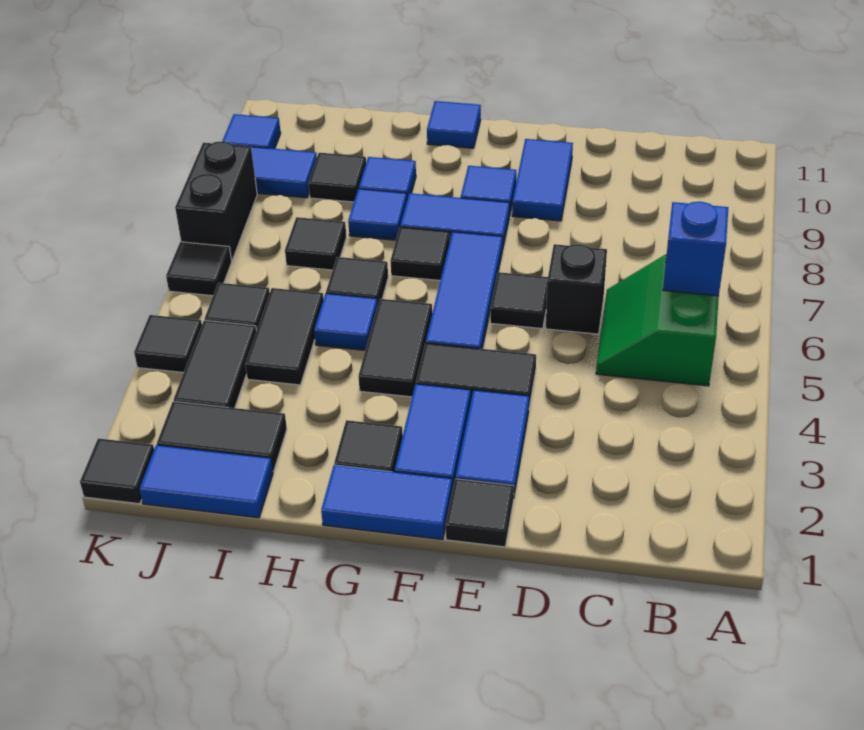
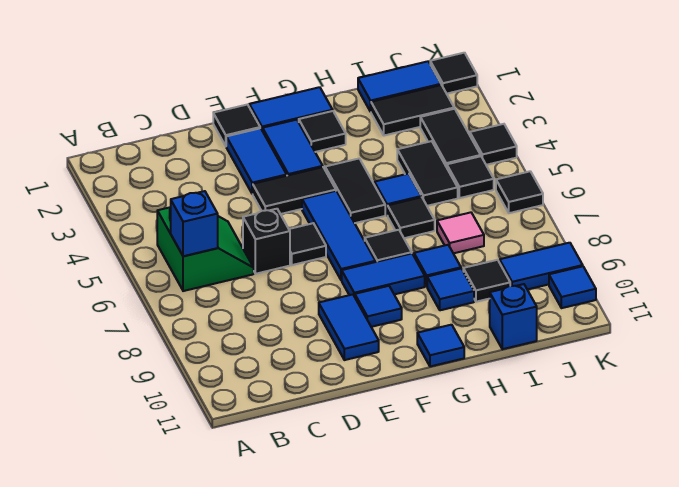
black 1x1 tile [285,217,346,270] -> pink 1x1 tile [437,212,484,253]
none -> blue 1x1 brick [490,284,537,349]
black 1x2 brick [175,141,257,260] -> none

